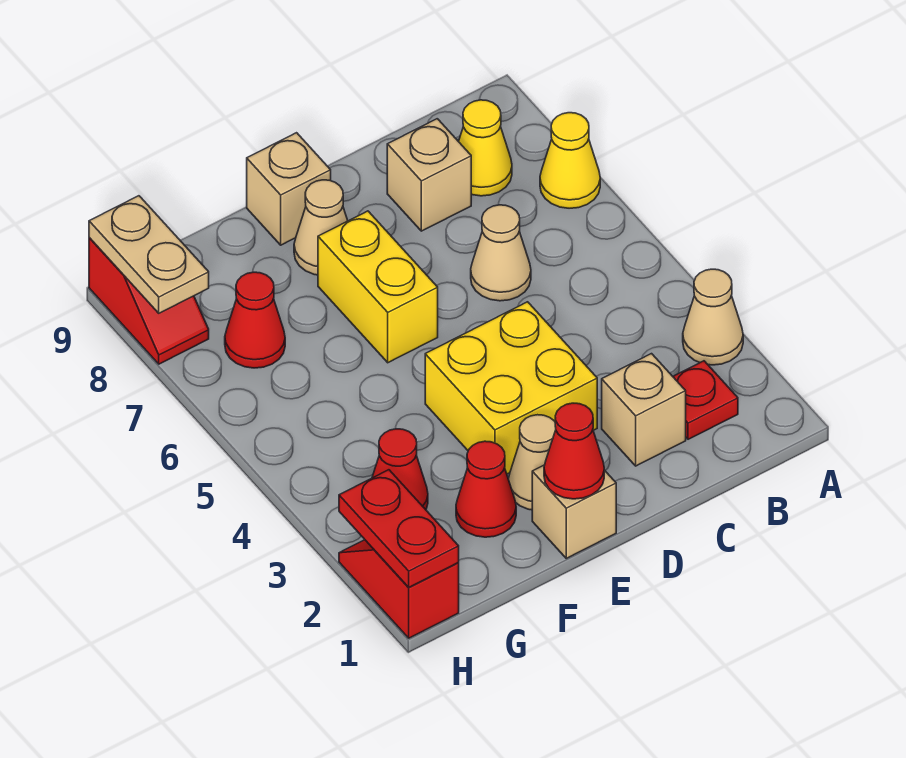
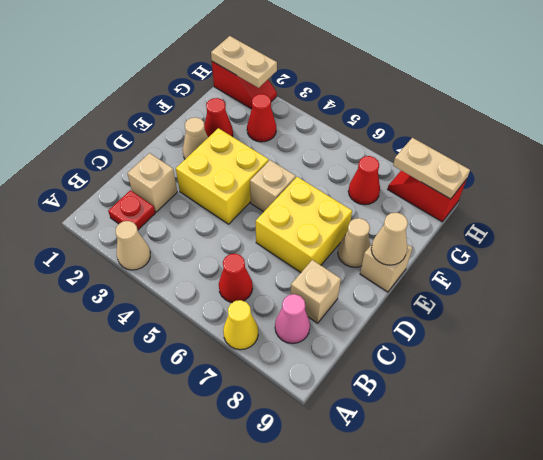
yellow 1x1 cone [459,100,512,196] -> pink 1x1 cone [275,294,310,344]
tan 1x1 cone [471,205,531,301] -> tan 1x1 cone moved to [371,212,408,265]
tan 1x1 brick [532,465,616,558] -> tan 1x1 brick moved to [250,160,296,212]
red 1x1 cone [544,403,604,499] -> red 1x1 cone moved to [219,254,253,303]
yellow 1x2 brick [318,211,438,363] -> yellow 2x2 brick [256,177,352,272]
red 1x2 plate [339,470,459,587] -> tan 1x2 plate [211,36,277,88]

